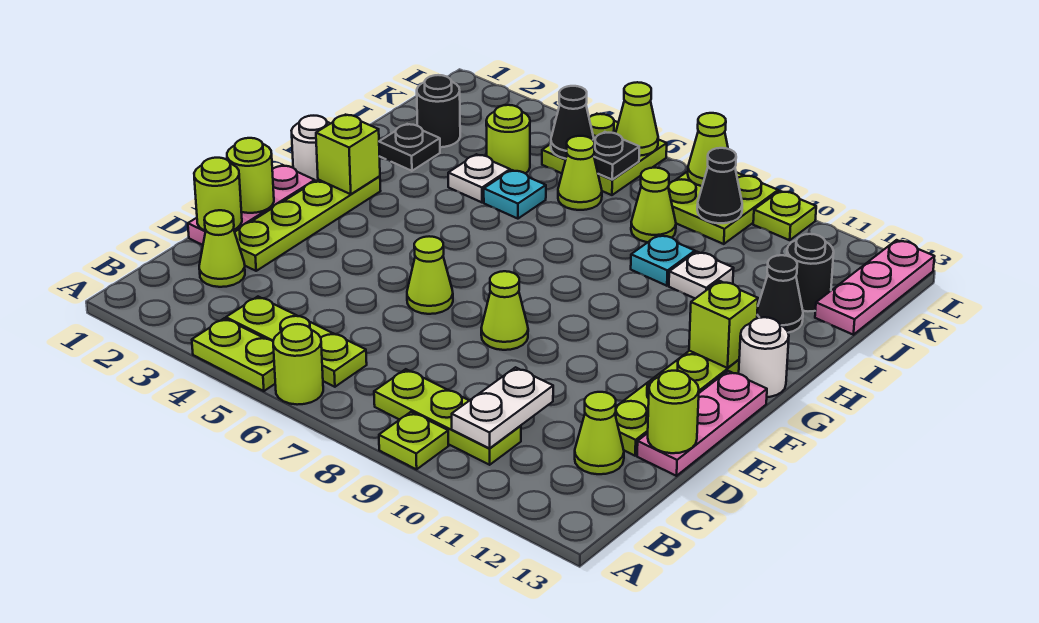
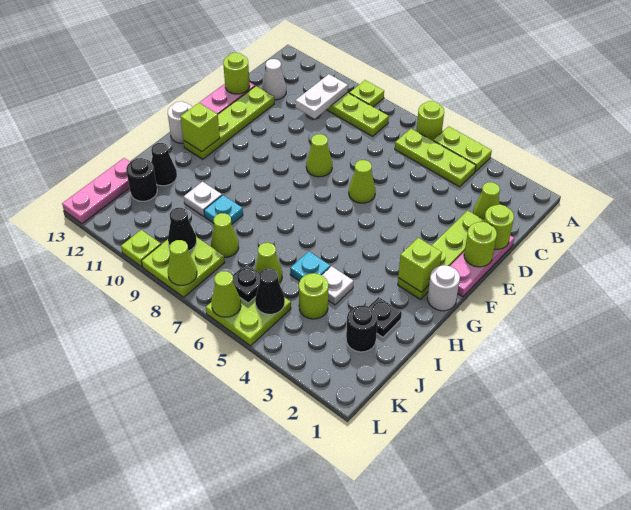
lime 1x1 cone [575,392,624,474] -> white 1x1 cone [262,59,286,100]

